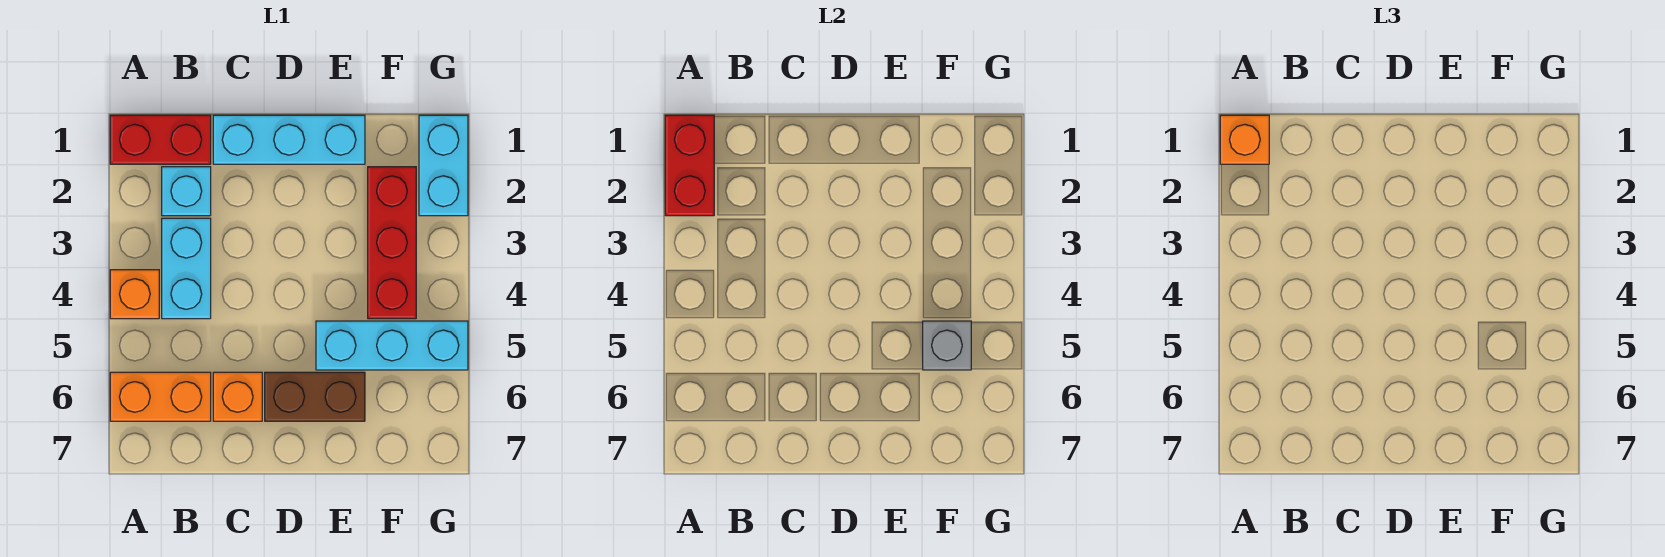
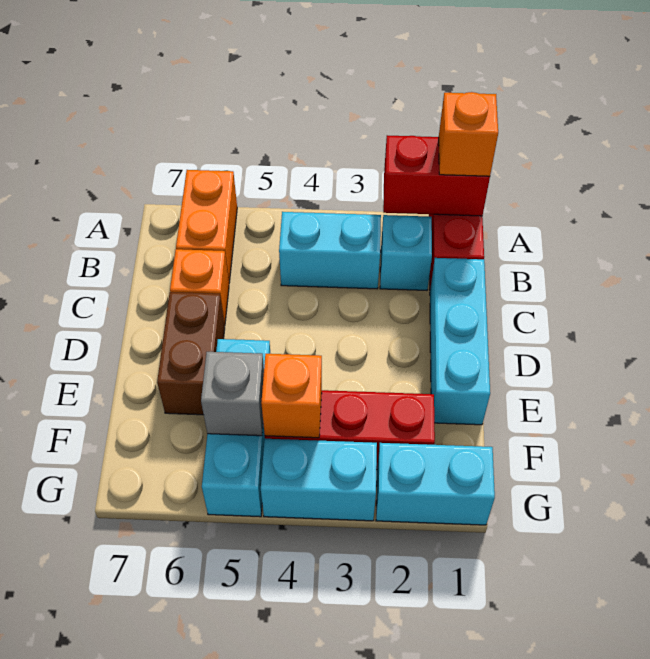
orange 1x1 brick [110,270,159,319] -> orange 1x1 brick moved to [261,354,322,438]
none -> cyan 1x2 brick [261,439,377,521]

